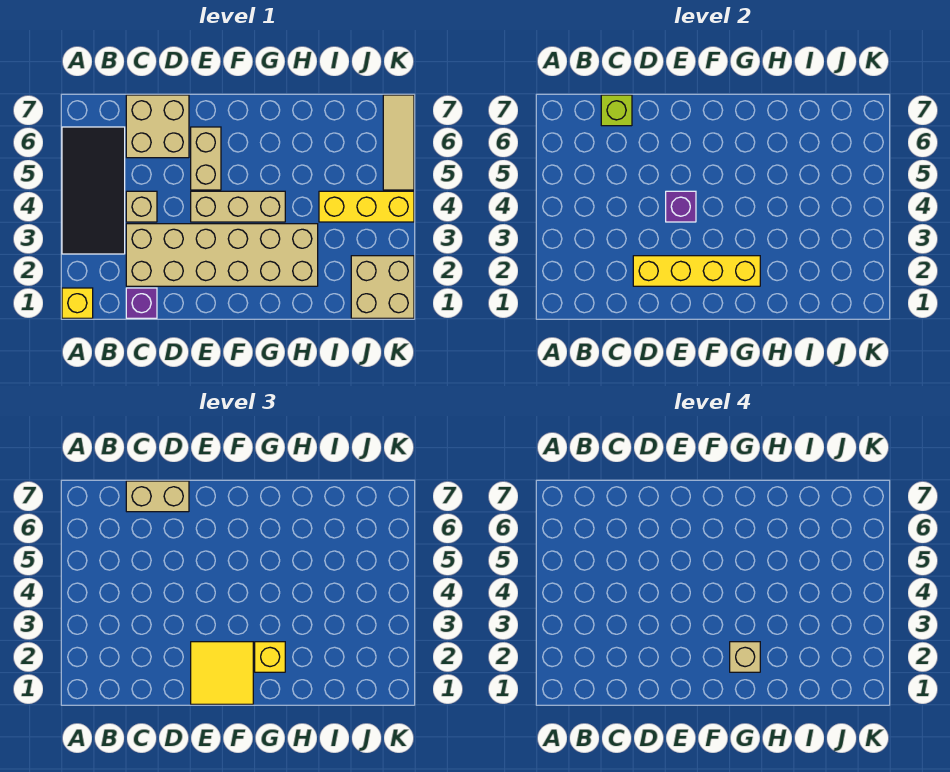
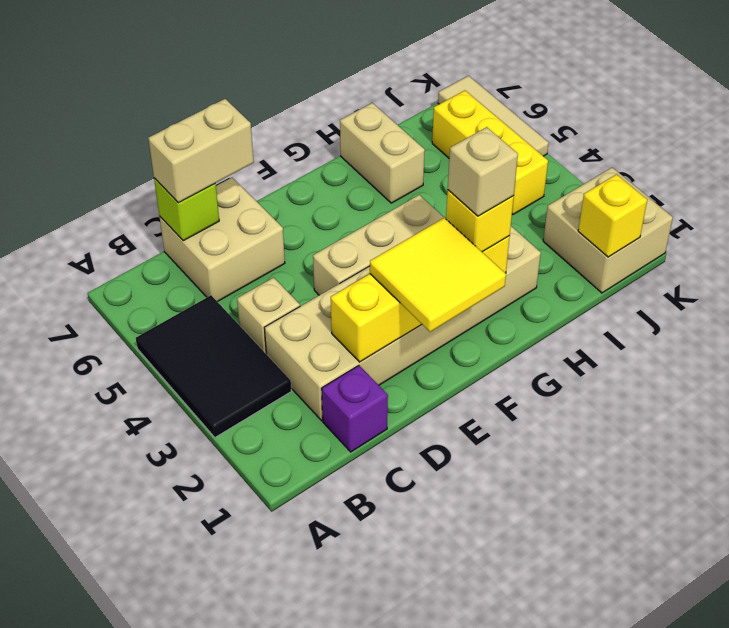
yellow 1x1 brick [62,288,93,318] -> yellow 1x1 brick moved to [578,174,647,257]
black 2x4 tile [62,127,125,254] -> black 2x3 tile [136,295,291,437]
purple 1x1 brick [666,191,696,222] -> none
tan 1x2 brick [191,127,221,190] -> tan 1x2 brick moved to [340,103,425,203]
yellow 1x3 brick [319,191,414,222] -> yellow 1x3 brick turned to [432,91,548,214]

